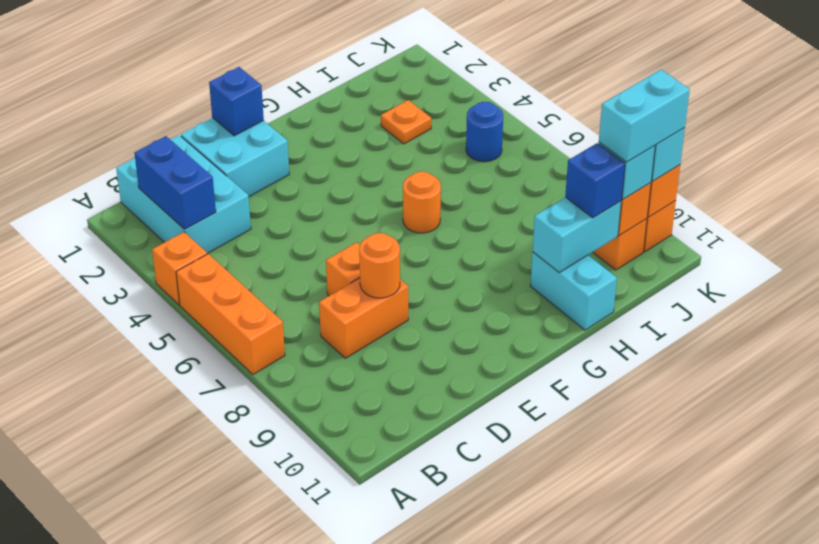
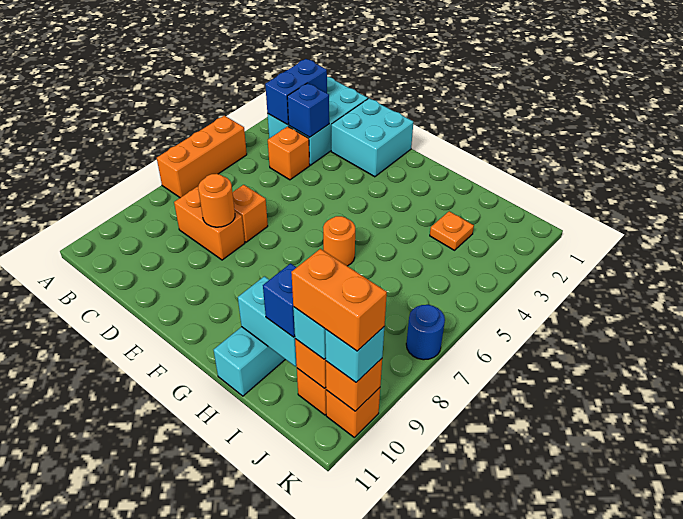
orange 1x1 brick [152,232,207,305] -> orange 1x1 brick moved to [268,126,310,180]
blue 1x1 brick [209,67,264,136] -> blue 1x1 brick moved to [287,83,329,137]
blue 1x1 round brick [466,102,503,162] -> blue 1x1 round brick moved to [406,305,445,360]
cyan 1x2 brick [599,70,690,162] -> orange 1x2 brick [291,249,387,351]

